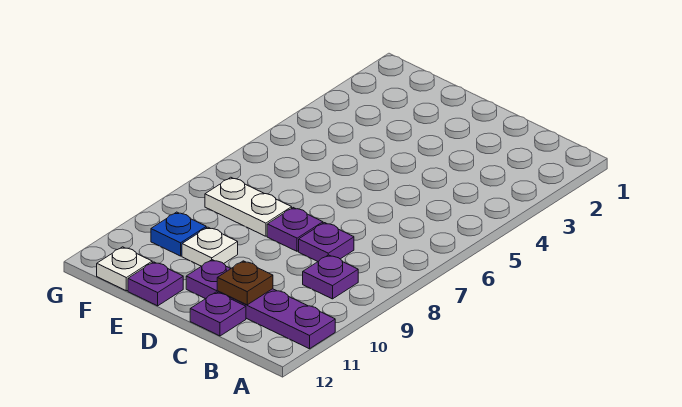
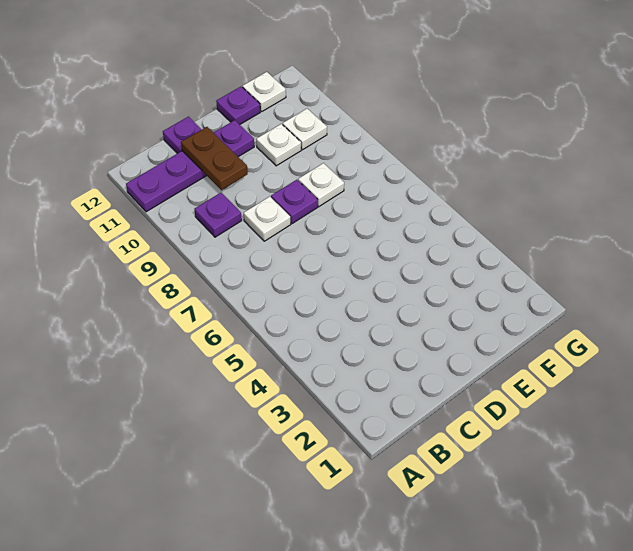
purple 1x1 plate [299,223,354,261] -> white 1x1 plate [244,196,291,241]
brown 1x1 plate [217,261,273,305] -> brown 1x2 plate [181,127,248,190]
white 1x2 plate [205,177,292,236] -> white 1x1 plate [298,163,344,207]
blue 1x1 plate [151,212,206,256] -> white 1x1 plate [283,109,327,150]

